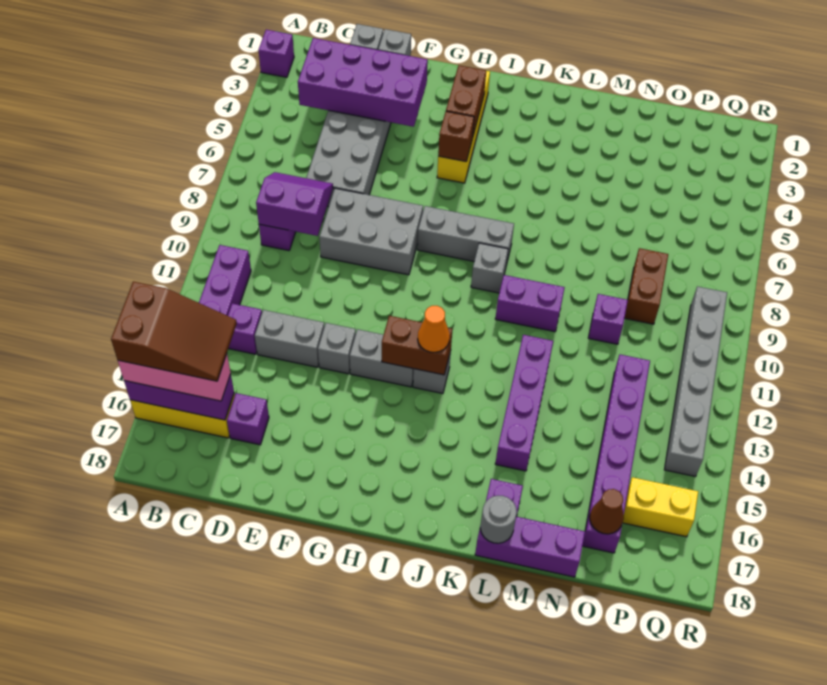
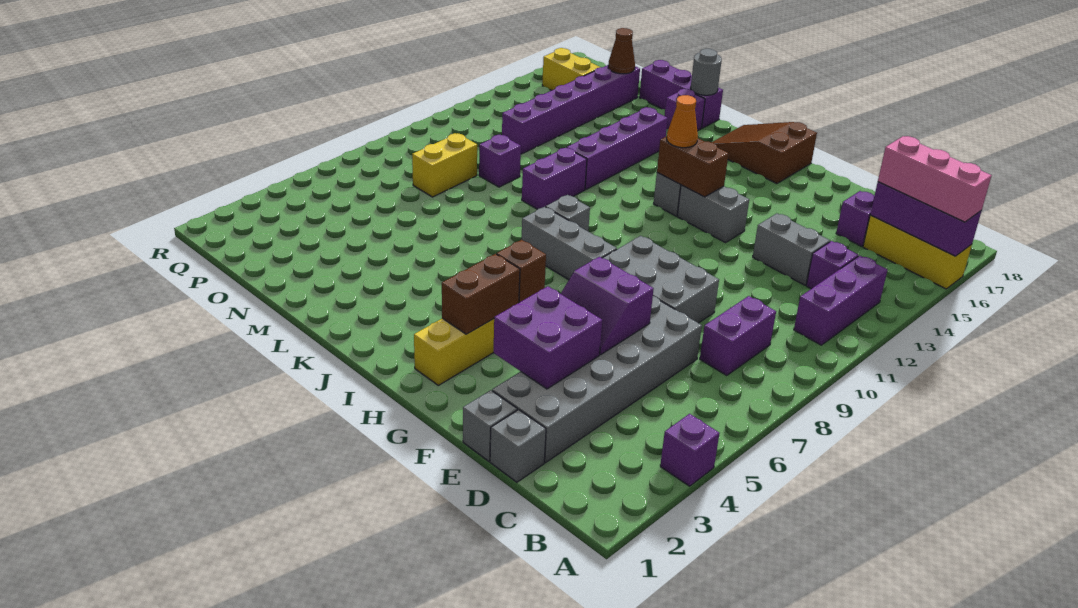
purple 1x1 brick [258,30,294,77] -> purple 1x1 brick moved to [660,414,720,486]
brown 2x3 slope [111,281,237,381] -> brown 2x3 slope moved to [712,122,817,184]
purple 2x4 brick [298,38,428,127] -> purple 2x2 brick [494,286,602,389]
purple 2x2 slope [256,172,333,236] -> purple 2x2 slope moved to [561,257,654,355]
grey 1x1 brick [318,323,356,374] -> none
purple 1x2 brick [495,275,565,332] -> purple 1x2 brick turned to [522,148,587,209]
brown 1x2 brick [625,248,668,324] -> yellow 1x2 brick [412,133,477,197]
grey 1x6 brick [664,286,727,477] -> none

